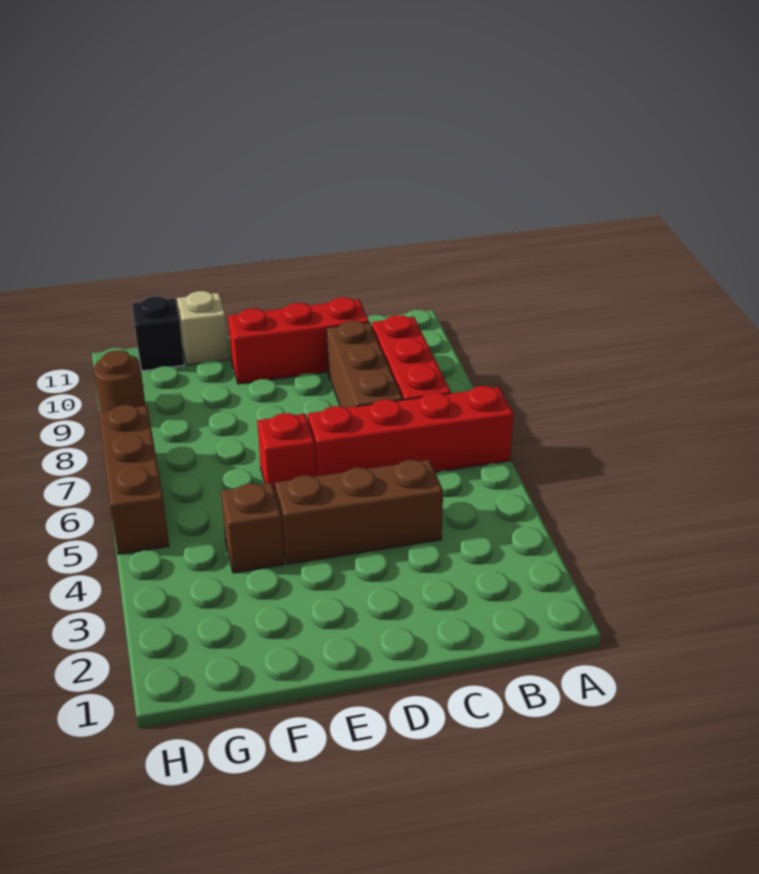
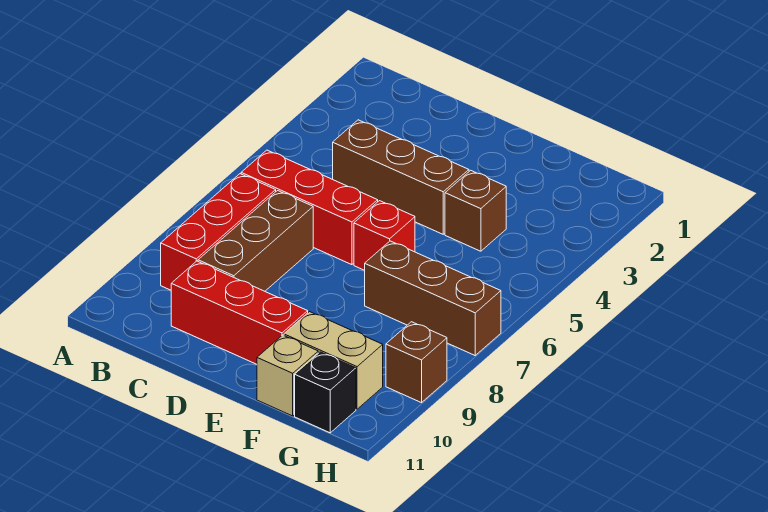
red 1x4 brick [308,386,514,476] -> red 1x3 brick [241,150,378,265]
none -> tan 1x2 brick [284,312,383,409]
brown 1x3 brick [99,405,169,554] -> brown 1x3 brick turned to [365,241,501,355]
brown 1x1 round brick [94,351,145,412] -> brown 1x1 brick [386,322,447,403]

